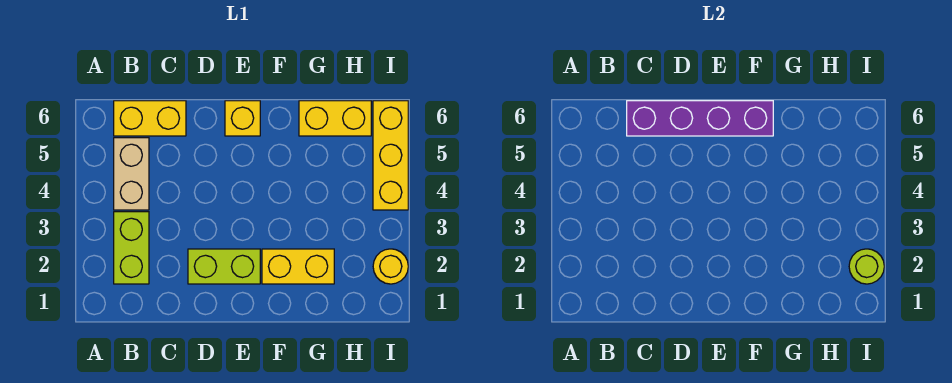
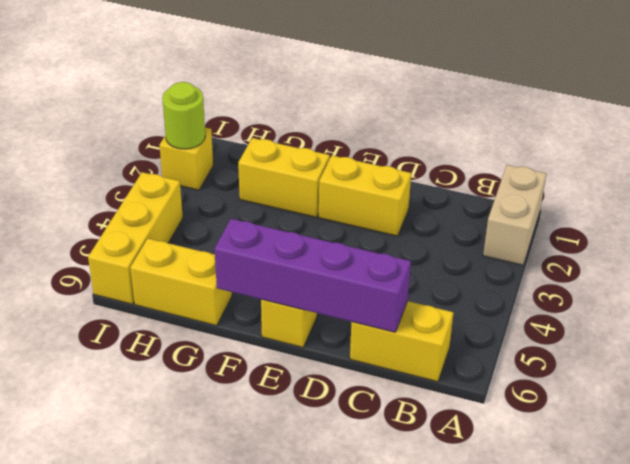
lime 1x2 brick [114,212,149,284] -> none
tan 1x2 brick [114,138,149,210] -> tan 1x2 brick moved to [483,165,546,265]
lime 1x2 brick [188,249,260,284] -> yellow 1x2 brick [319,156,411,236]
yellow 1x1 round brick [373,249,408,284] -> yellow 1x1 brick [160,128,213,190]

